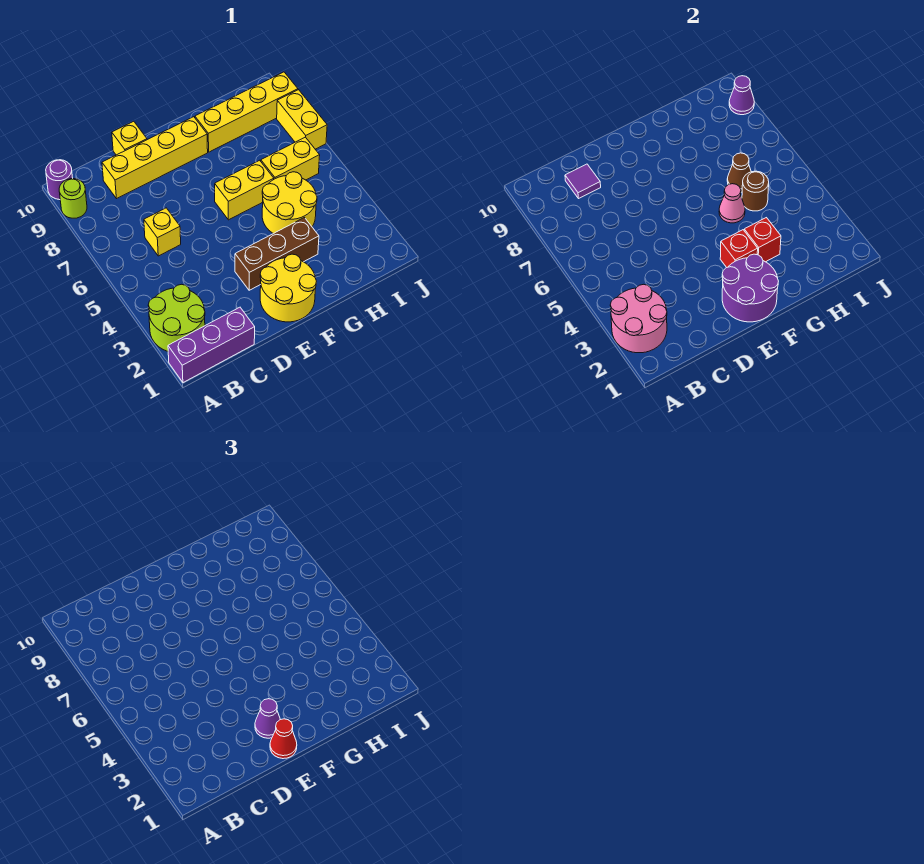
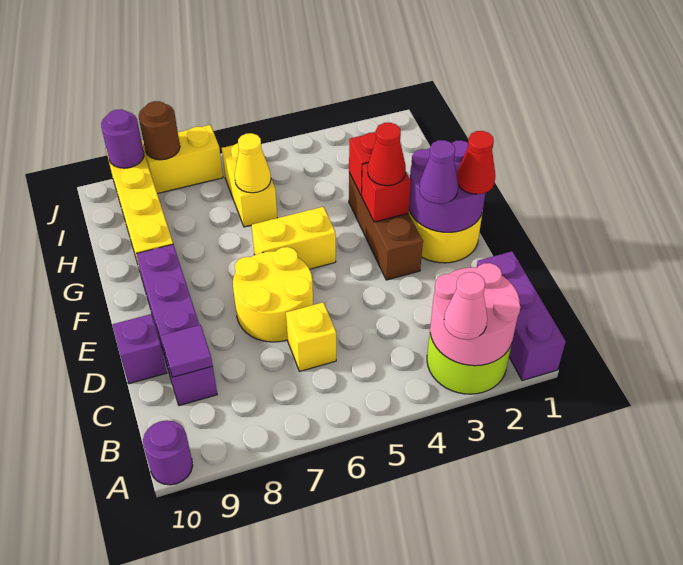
lime 1x1 round brick [59,179,87,218] -> none
yellow 1x4 brick [102,117,208,199] -> purple 1x4 brick [136,244,217,406]
yellow 1x1 brick [112,121,147,155] -> purple 1x1 brick [112,314,167,384]
none -> red 1x1 cone [368,123,406,186]
yellow 1x2 brick [215,160,274,220] -> yellow 1x2 brick turned to [252,207,336,269]
yellow 2x2 round brick [262,172,317,234] -> yellow 2x2 round brick moved to [233,247,313,342]
pink 1x1 cone [719,184,745,223] -> pink 1x1 cone moved to [444,272,487,340]
brown 1x1 round brick [742,171,769,211] -> brown 1x1 round brick moved to [139,101,180,160]
brown 1x1 cone [727,153,751,192] -> yellow 1x1 cone [235,133,271,193]
purple 1x1 cone [729,76,754,115] -> purple 1x1 round brick [101,109,144,168]

